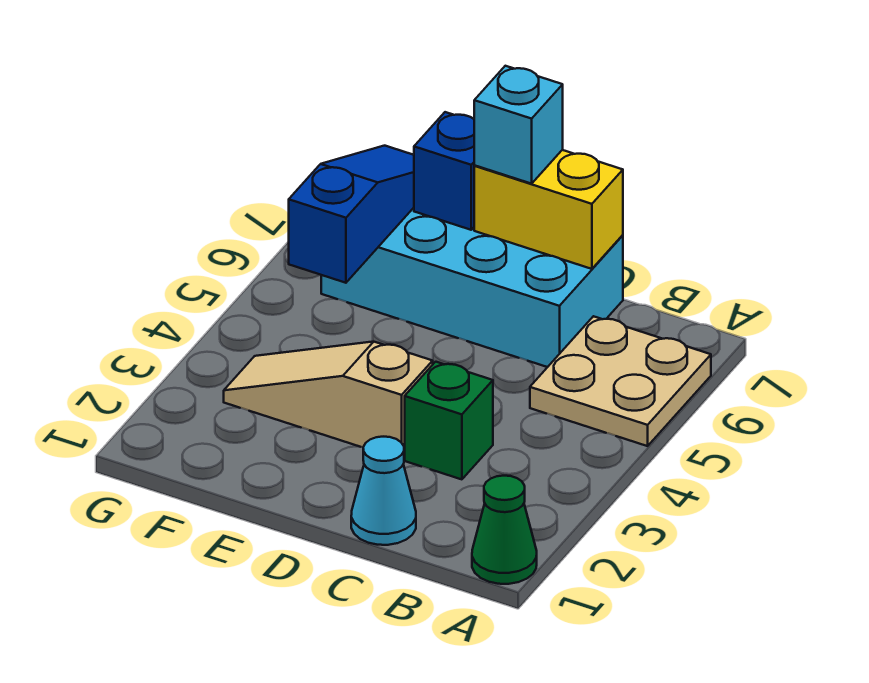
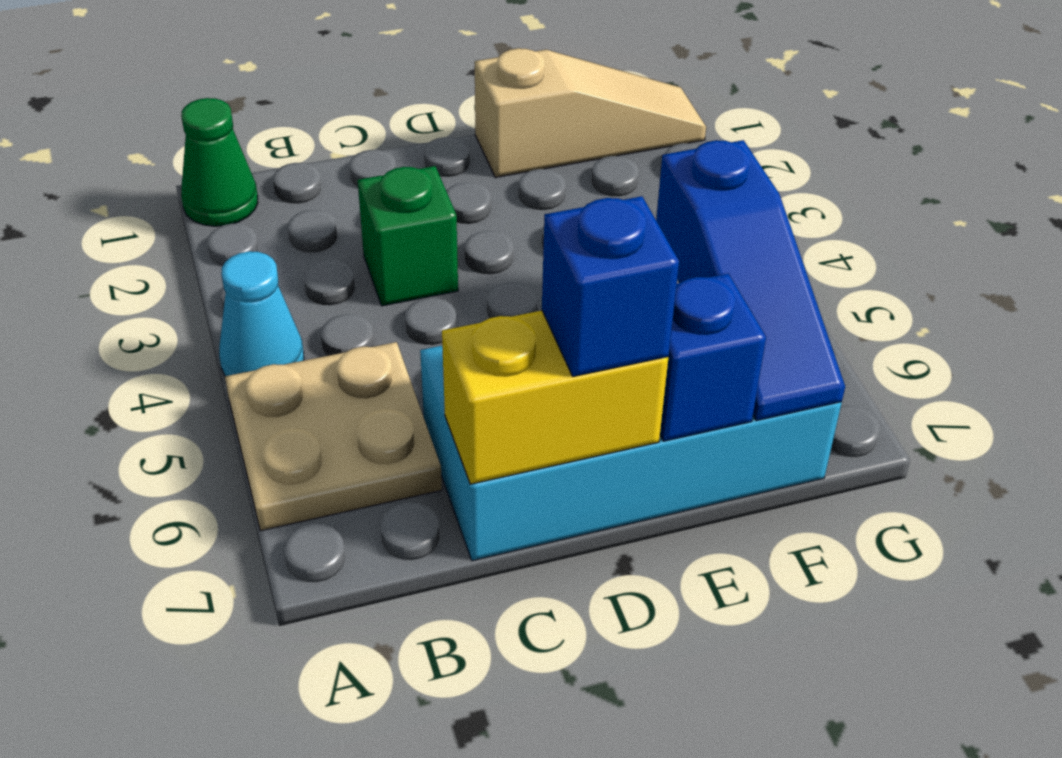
cyan 1x1 cone [351,437,416,545] -> cyan 1x1 cone moved to [219,251,304,376]
tan 1x3 slope [224,342,433,457] -> tan 1x3 slope moved to [475,48,706,178]
cyan 1x1 brick [474,66,563,184] -> blue 1x1 brick [542,196,679,377]

